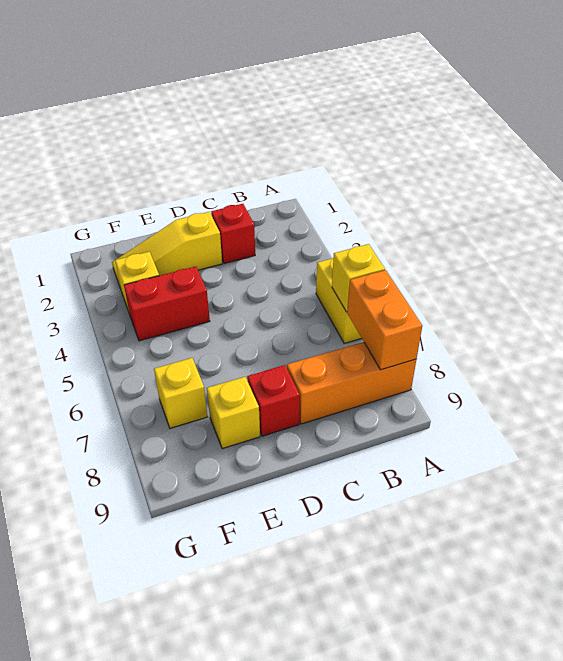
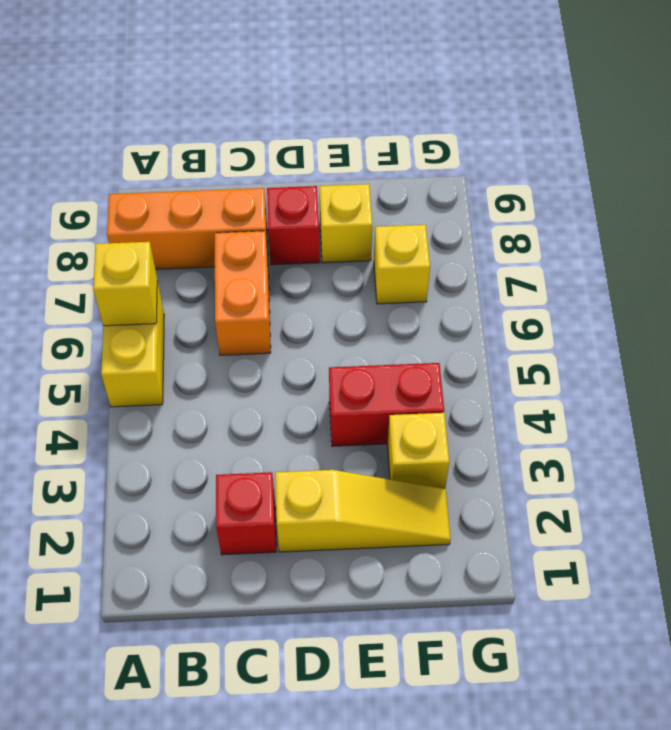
orange 1x2 brick [347,270,422,370] -> orange 1x2 brick moved to [215,231,271,355]

